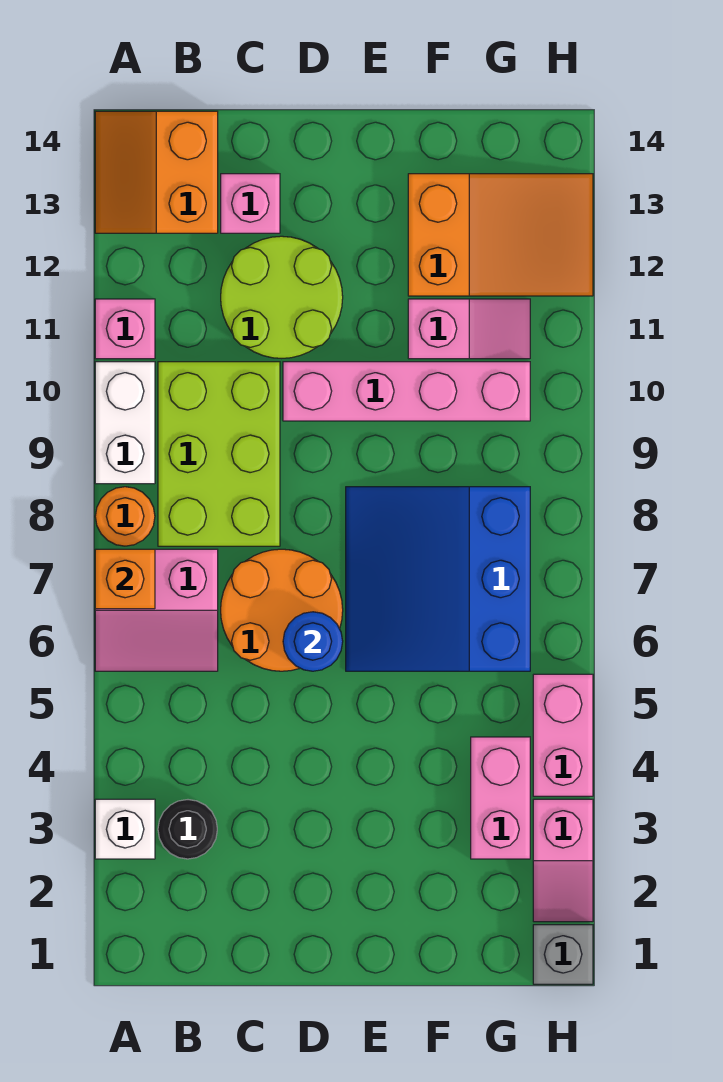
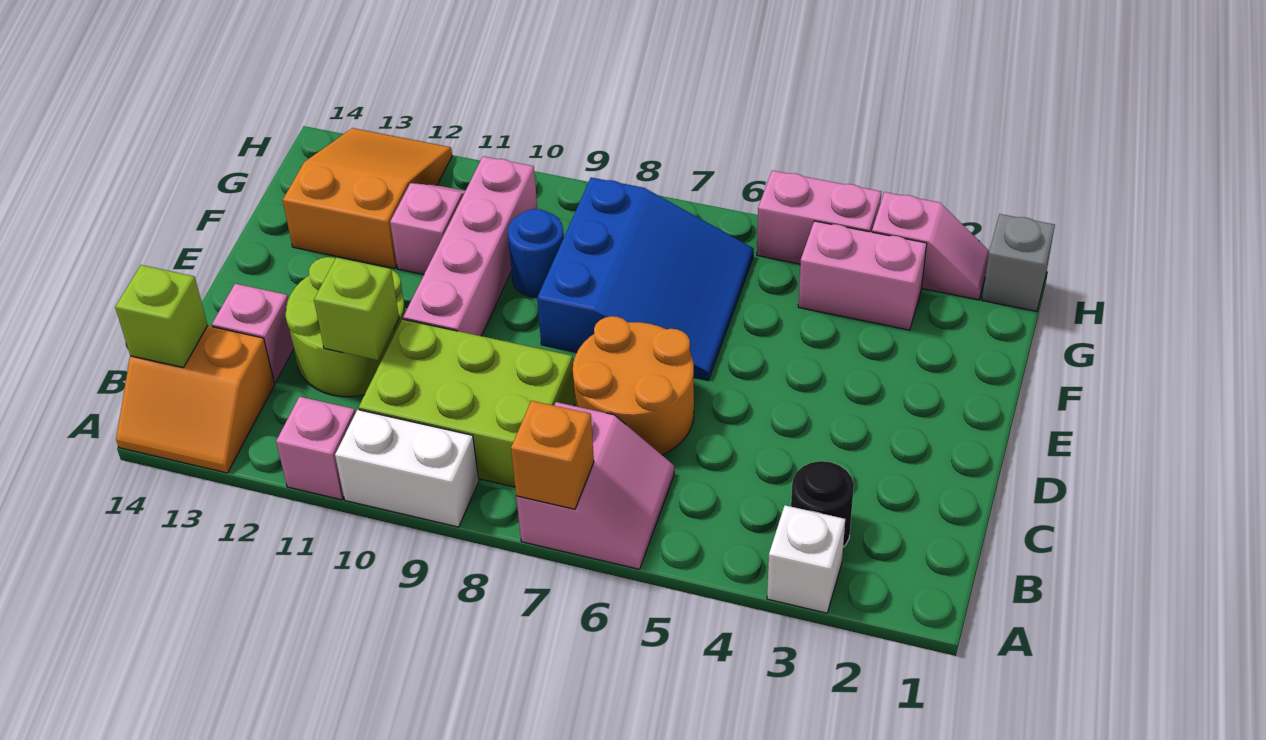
orange 1x1 round brick [95,487,155,546] -> none
none -> lime 1x1 brick [115,265,208,367]
none -> lime 1x1 brick [314,258,399,360]
blue 1x1 round brick [283,612,343,671] -> blue 1x1 round brick moved to [508,209,564,297]
blue 3x3 slope [346,487,530,671] -> blue 3x3 slope turned to [537,177,754,380]

